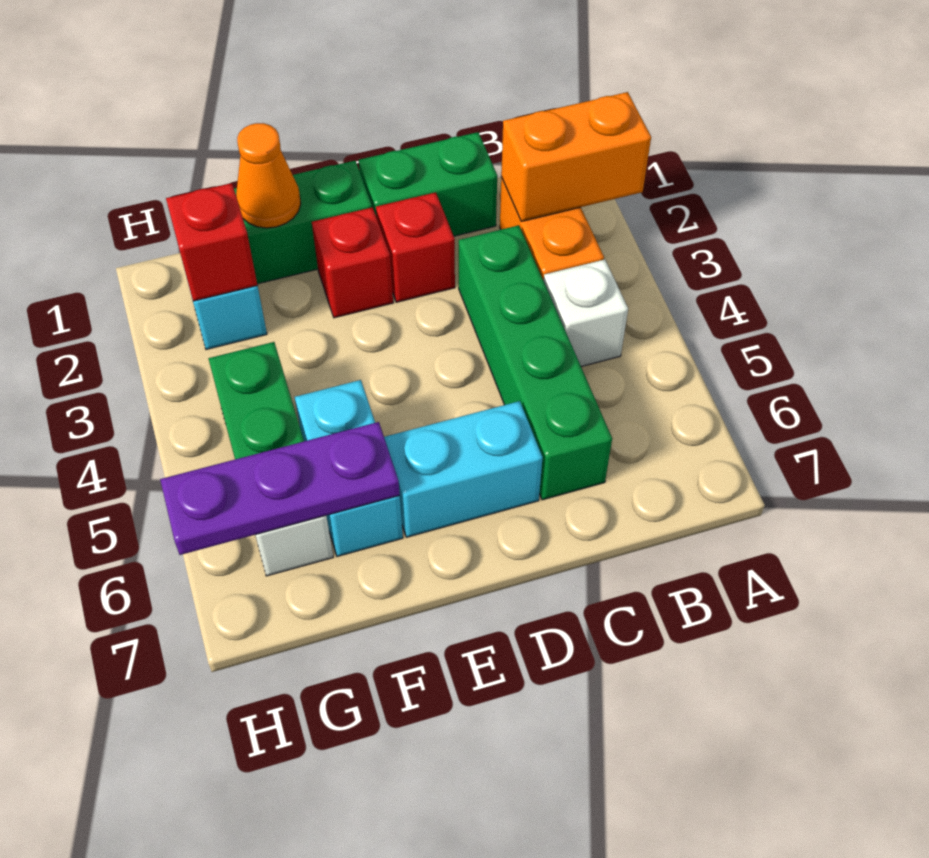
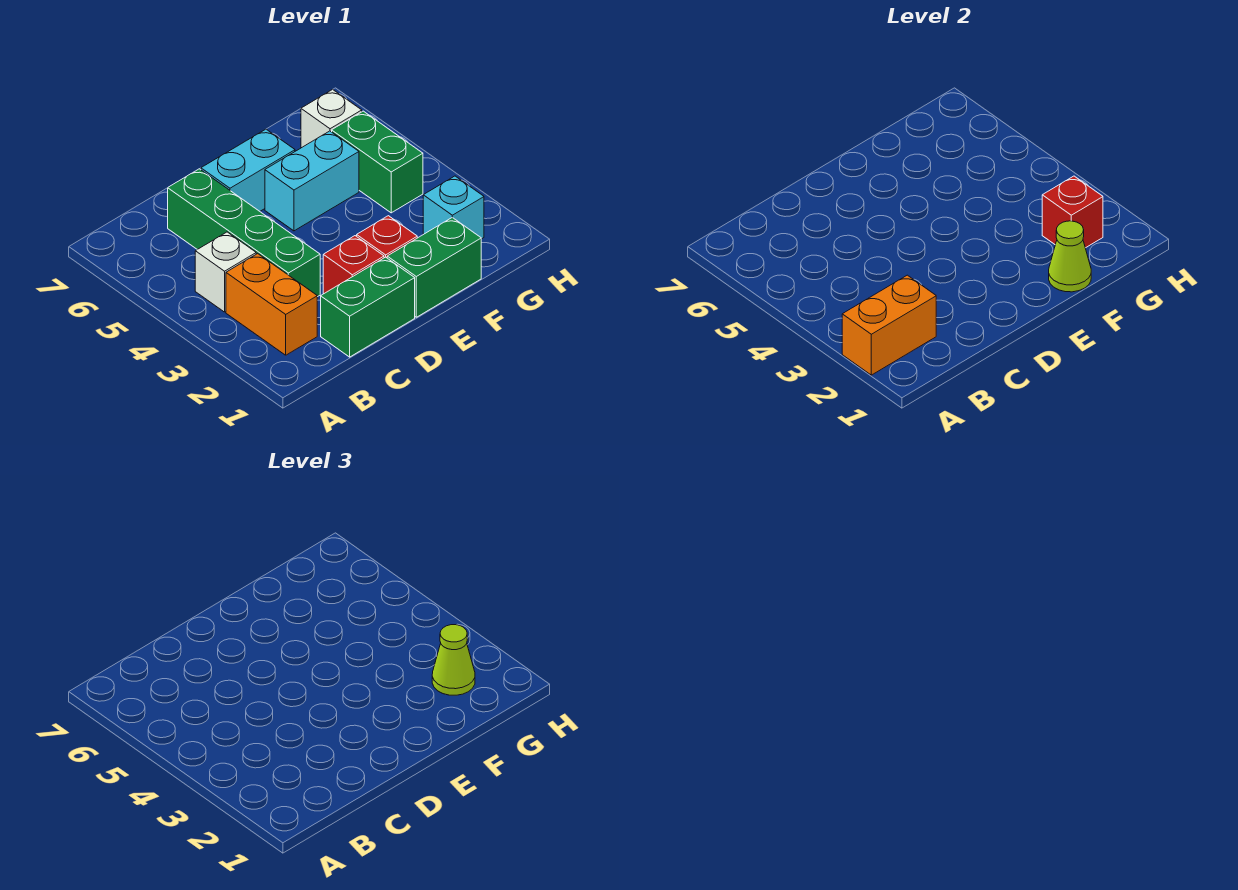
orange 1x1 cone [236,123,301,228] -> lime 1x1 cone [1049,221,1091,292]
cyan 1x2 brick [295,380,403,556] -> cyan 1x2 brick turned to [265,131,359,231]
purple 1x3 plate [160,422,400,555] -> none
none -> lime 1x1 cone [432,625,475,695]

